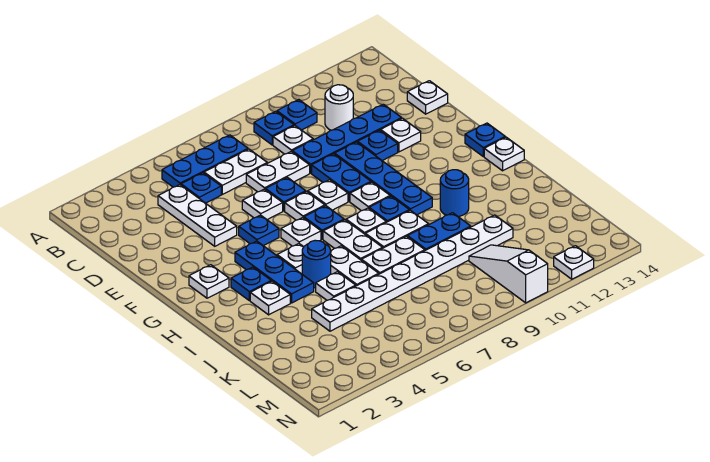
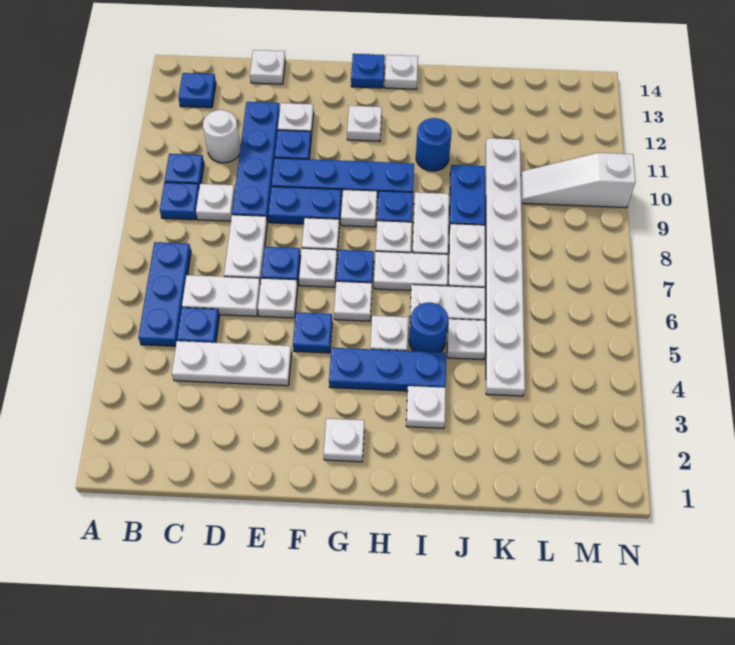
white 1x2 plate [204,149,267,194] -> white 1x2 plate turned to [182,275,260,316]
blue 1x1 plate [231,267,271,301] -> blue 1x1 plate moved to [178,73,216,108]
white 1x1 plate [554,246,594,279] -> white 1x1 plate moved to [347,106,382,141]

